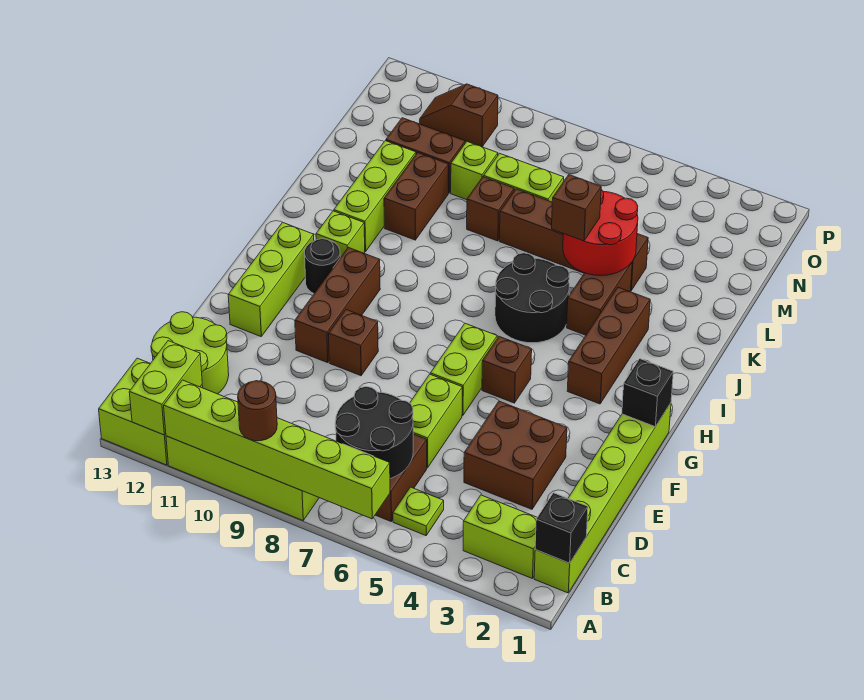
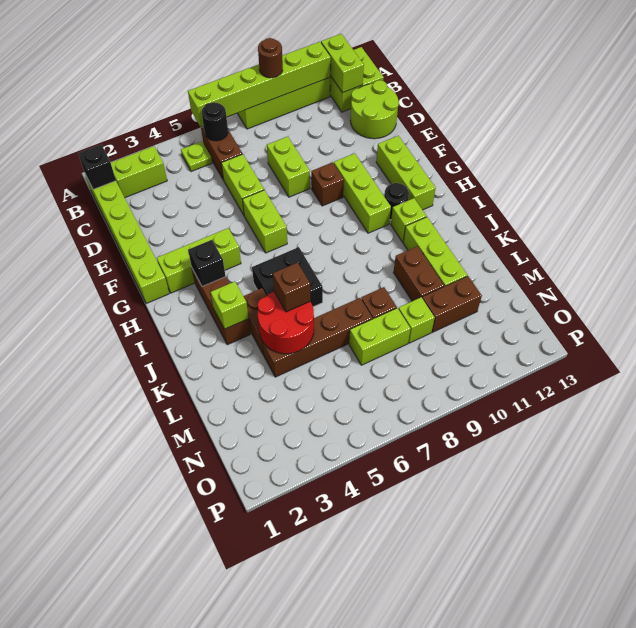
black 2x2 round brick [335,387,413,479] -> black 1x1 round brick [202,102,228,141]
brown 2x2 brick [464,401,567,509] -> none
none -> lime 1x2 brick [267,136,310,197]
brown 1x3 brick [295,247,380,363] -> lime 1x3 brick [334,153,391,233]
black 1x1 brick [622,359,673,427] -> black 1x1 brick moved to [188,240,226,287]
none -> lime 1x3 brick [157,228,241,293]
brown 1x1 brick [482,336,532,403] -> none
black 2x2 round brick [495,253,569,343] -> black 2x2 brick [252,247,323,307]
none -> lime 1x1 brick [211,282,249,329]
brown 1x2 slope [420,84,498,147] -> none

